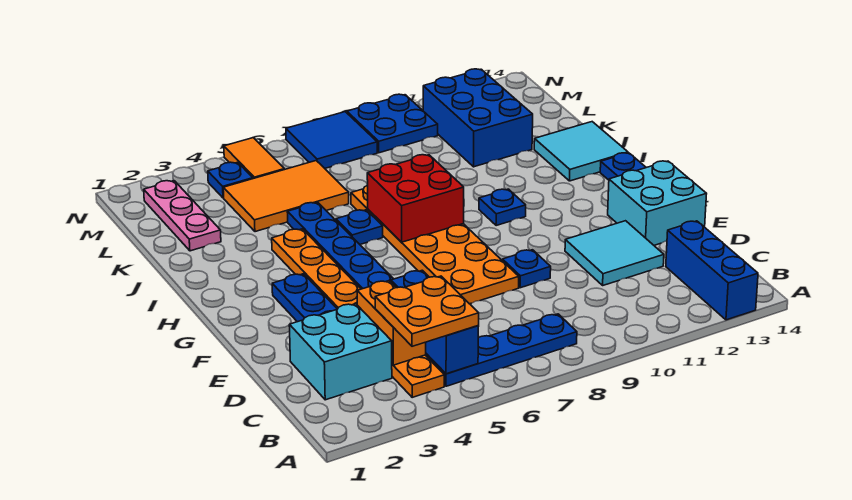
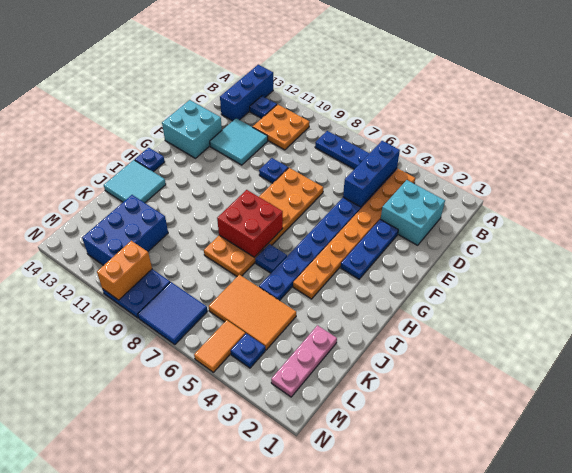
orange 2x2 plate [375,276,479,346] -> orange 2x2 plate moved to [253,104,309,150]
orange 1x2 brick [357,281,426,365] -> orange 1x2 brick moved to [97,241,152,300]
blue 1x1 plate [479,189,526,226] -> blue 1x1 plate moved to [250,96,277,118]

